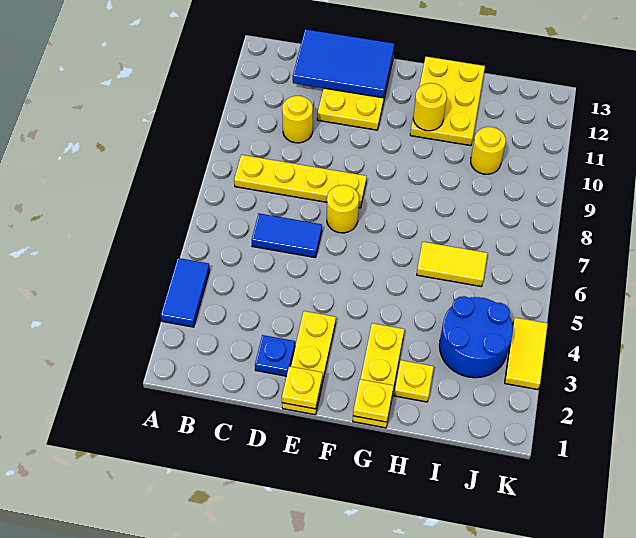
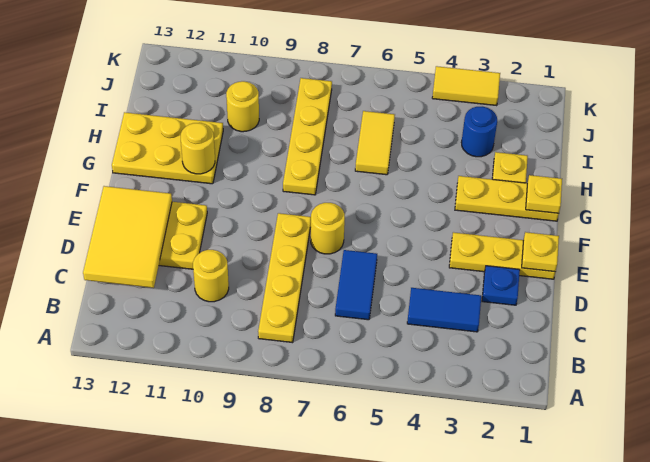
blue 1x2 tile [161,258,210,327] -> blue 1x2 tile moved to [407,288,481,332]
blue 2x3 tile [293,29,394,98] -> yellow 2x3 tile [83,186,172,288]
none -> yellow 1x4 plate [283,78,332,195]
blue 2x2 round brick [439,296,513,378] -> blue 1x1 round brick [461,107,497,157]

